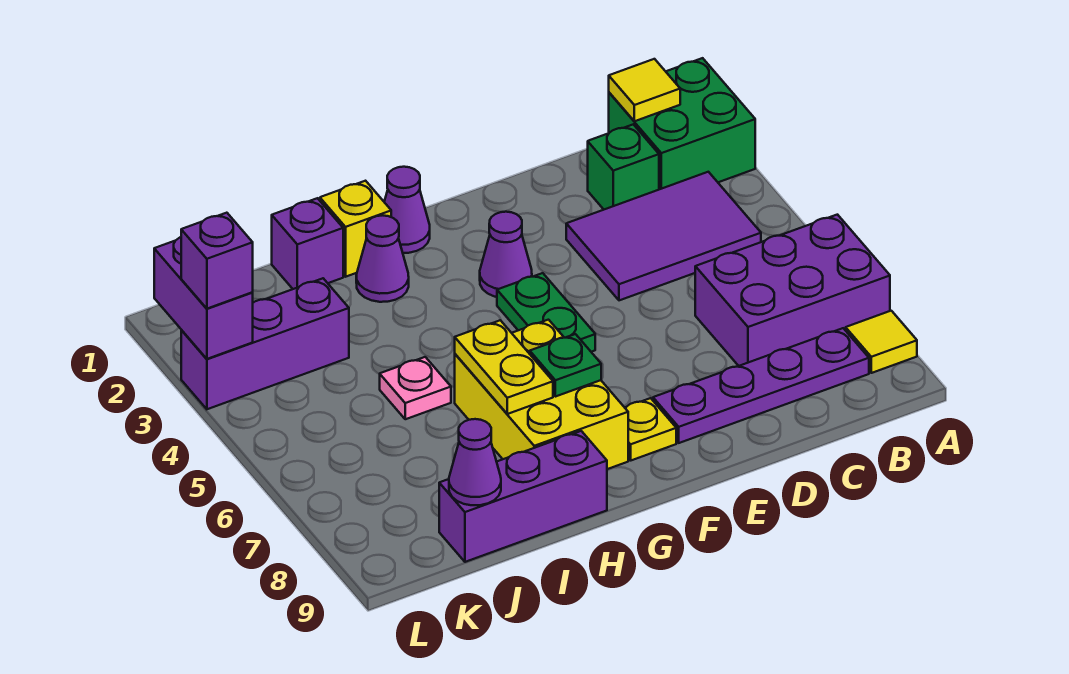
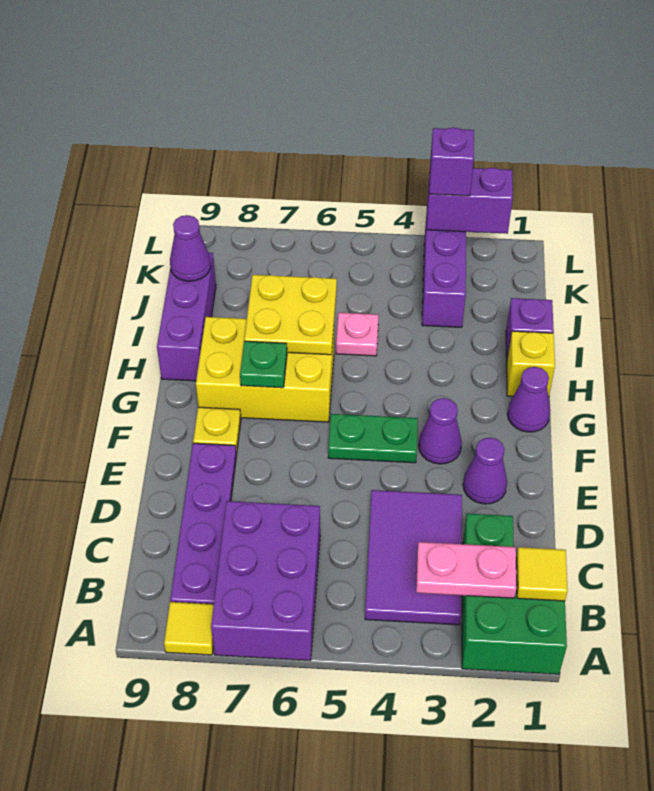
none -> pink 1x2 plate [416,542,517,598]
purple 1x1 cone [356,215,409,302] -> purple 1x1 cone moved to [463,438,507,504]
yellow 1x2 plate [455,320,553,414] -> yellow 2x2 plate [244,275,337,355]

